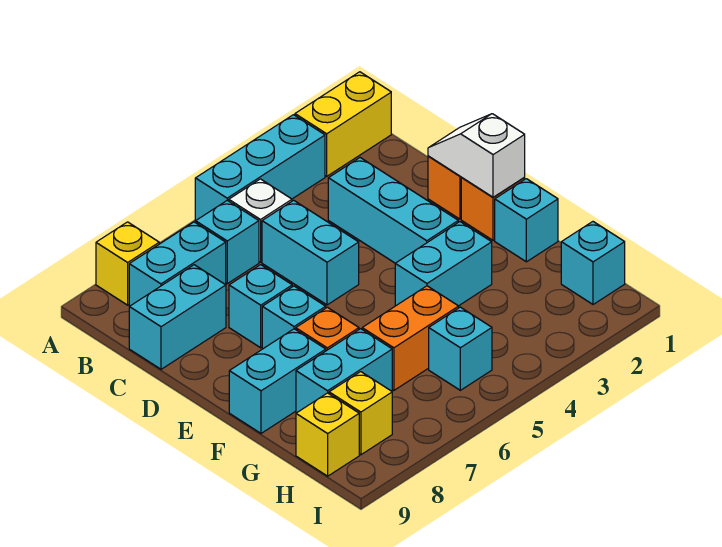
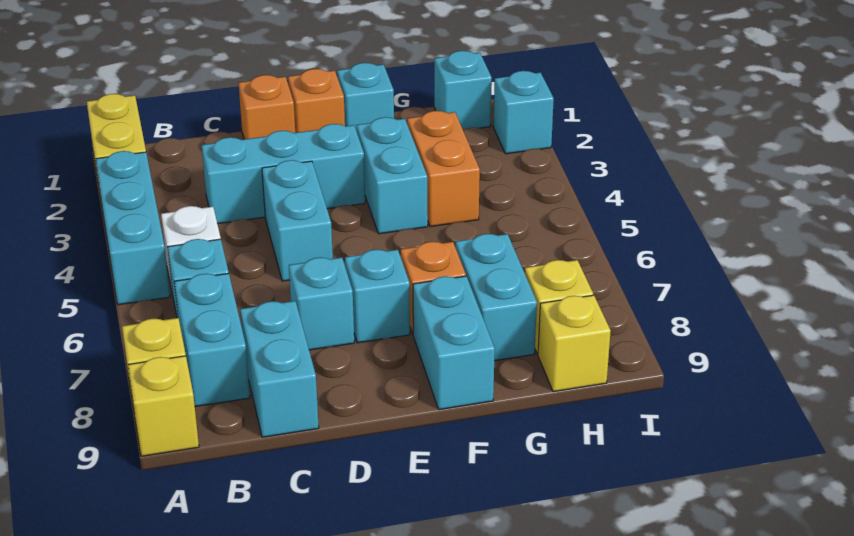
none -> yellow 1x1 brick [128,356,199,456]
cyan 1x2 brick [262,200,359,305] -> cyan 1x2 brick turned to [262,160,333,281]
white 1x2 slope [428,114,525,197] -> none
orange 1x2 brick [362,286,459,390] -> orange 1x2 brick moved to [407,111,480,227]
cyan 1x1 brick [429,307,492,390] -> cyan 1x1 brick moved to [493,71,554,154]

